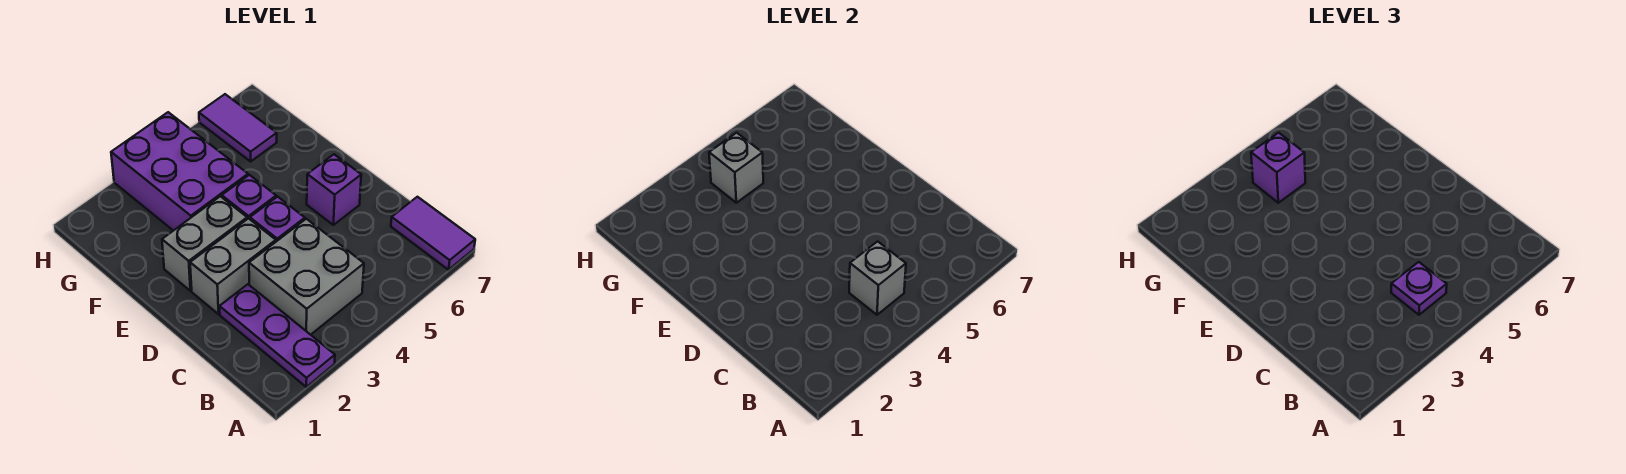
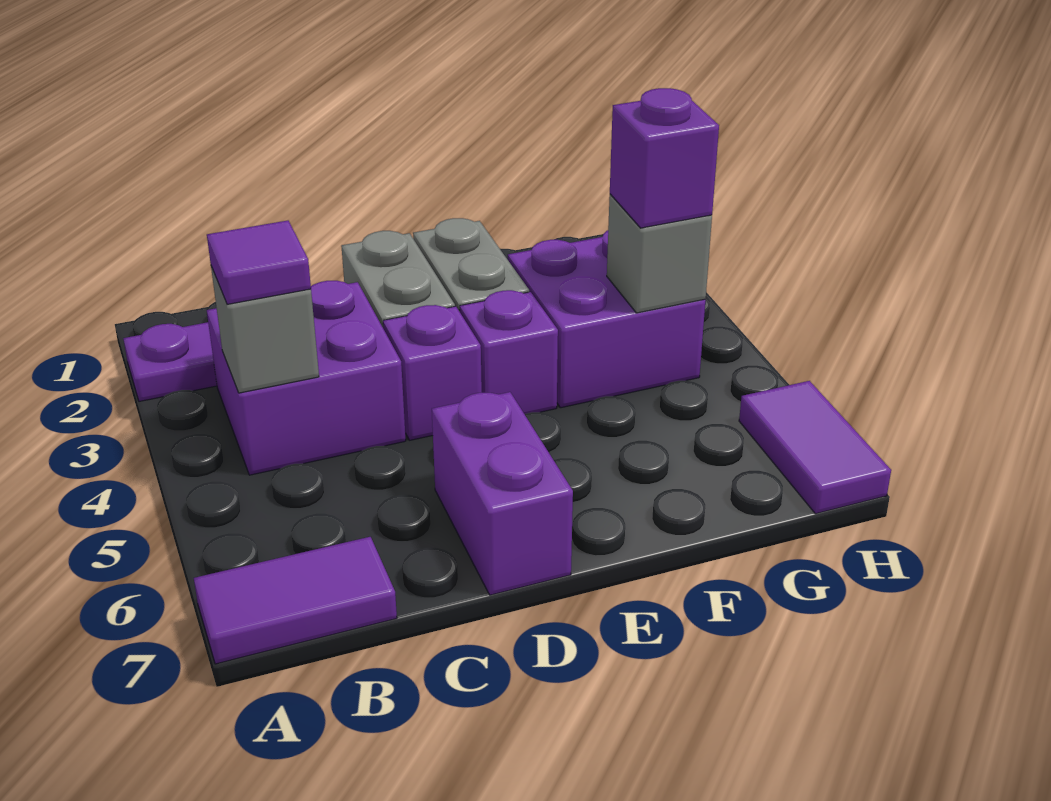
grey 2x2 brick [249,219,364,335] -> purple 2x2 brick [207,281,406,475]
purple 1x1 plate [1391,262,1447,315] -> purple 1x1 tile [207,221,311,304]
purple 1x1 brick [307,154,361,225] -> purple 1x2 brick [432,392,573,595]
purple 2x3 brick [111,112,248,231] -> purple 2x2 brick [508,230,705,408]
purple 1x2 tile [199,94,277,161] -> purple 1x2 tile turned to [739,381,891,514]

